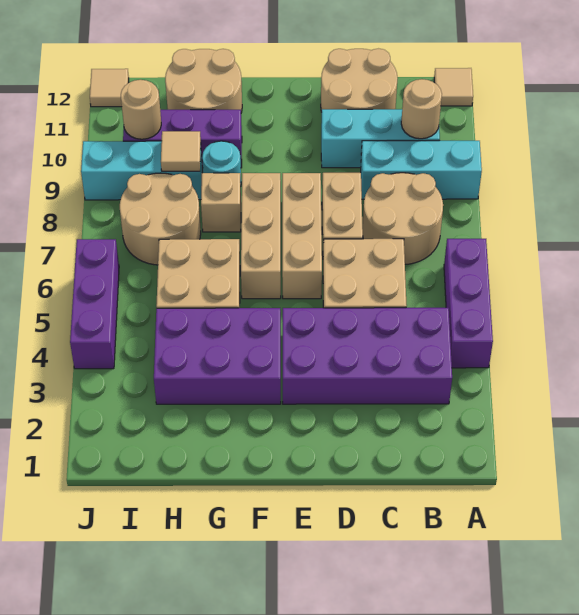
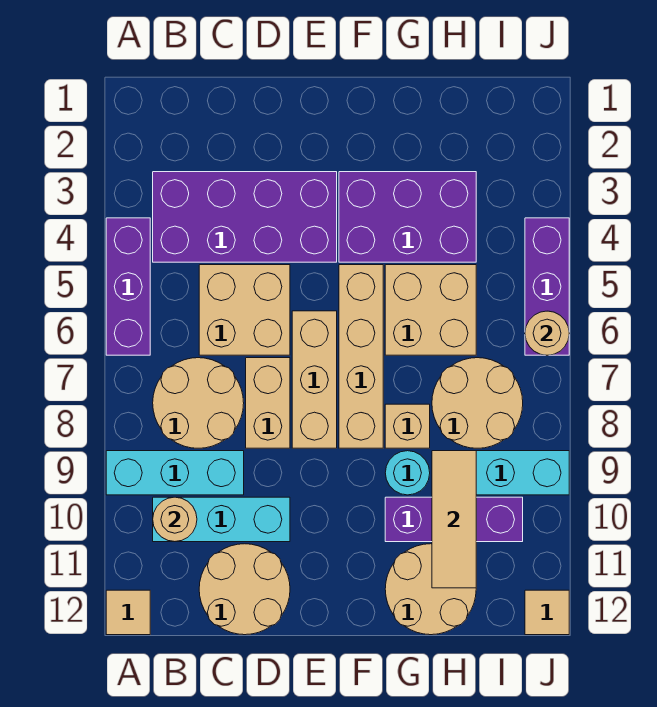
tan 1x3 brick [241,173,281,299] -> tan 1x4 brick [339,265,383,448]
tan 1x1 tile [161,131,201,171] -> tan 1x3 tile [432,451,476,588]
tan 1x1 round brick [121,80,161,139] -> tan 1x1 round brick moved to [525,311,569,355]

